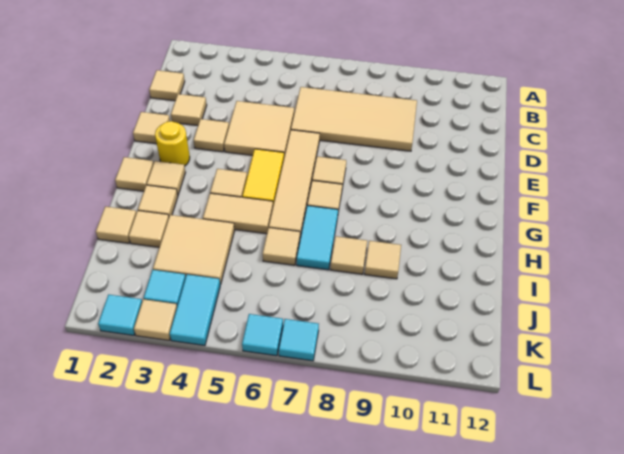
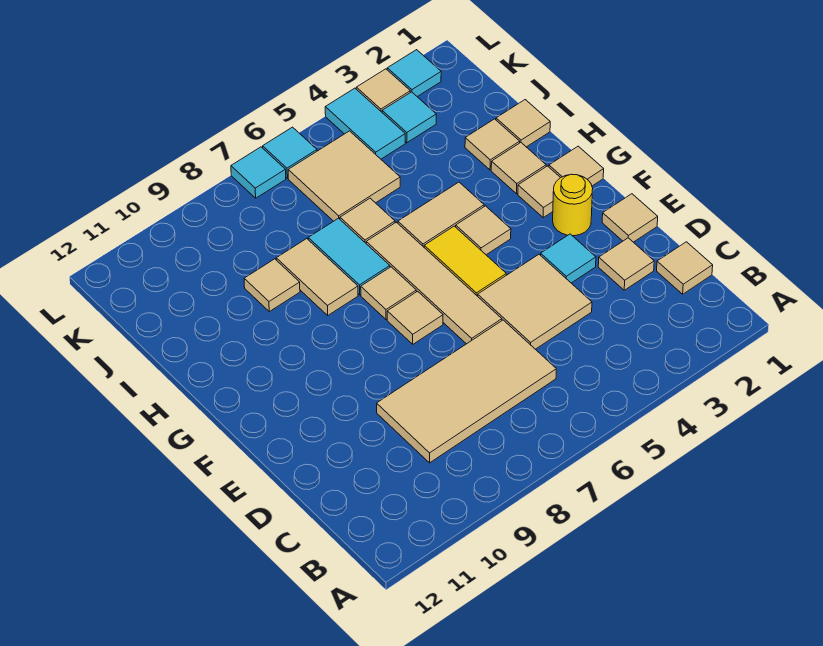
tan 1x1 tile [194,119,229,152] -> cyan 1x1 tile [541,234,596,283]
tan 2x2 tile [153,215,235,285] -> tan 2x2 tile moved to [288,131,400,221]
tan 1x1 tile [330,236,367,274] -> tan 1x2 tile [276,239,358,315]

